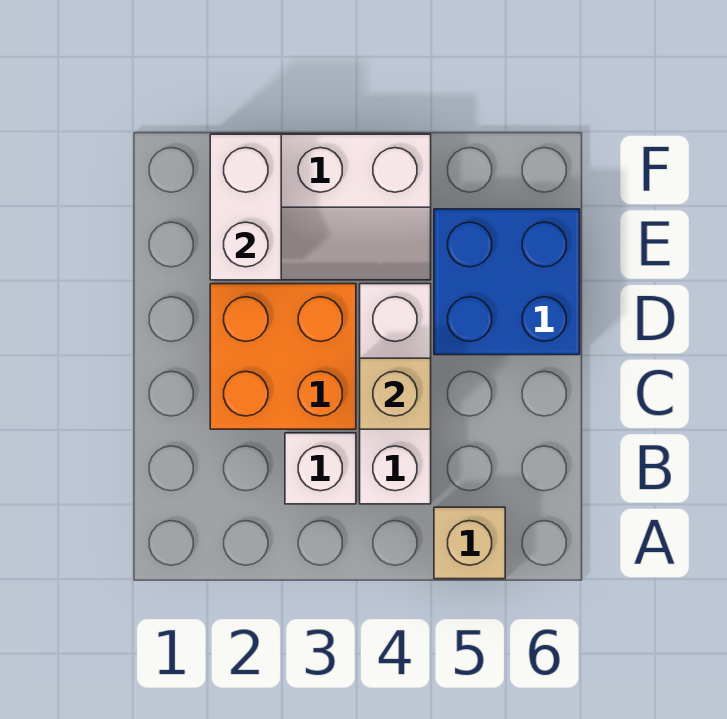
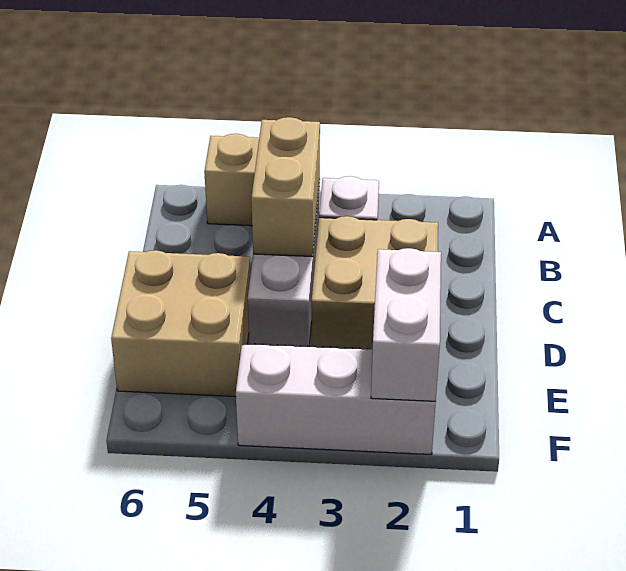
orange 2x2 brick [210,284,356,429] -> tan 2x2 brick [312,216,438,349]
tan 1x1 brick [360,358,431,429] -> tan 1x2 brick [251,117,320,257]
blue 2x2 brick [434,209,580,355] -> tan 2x2 brick [111,250,251,397]

